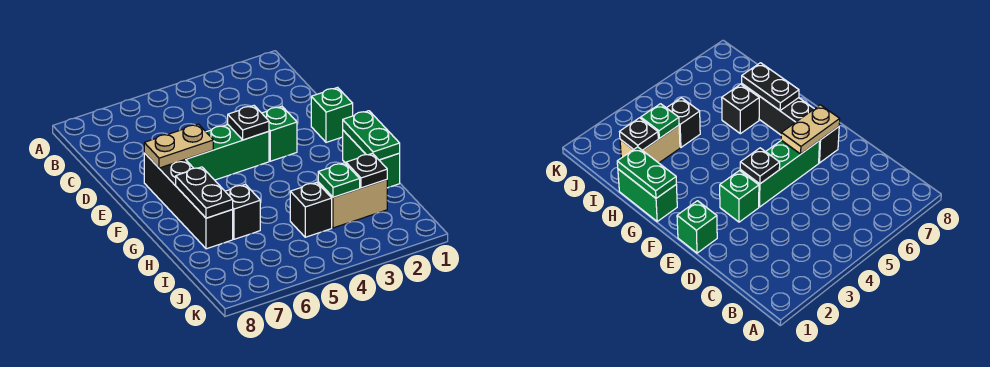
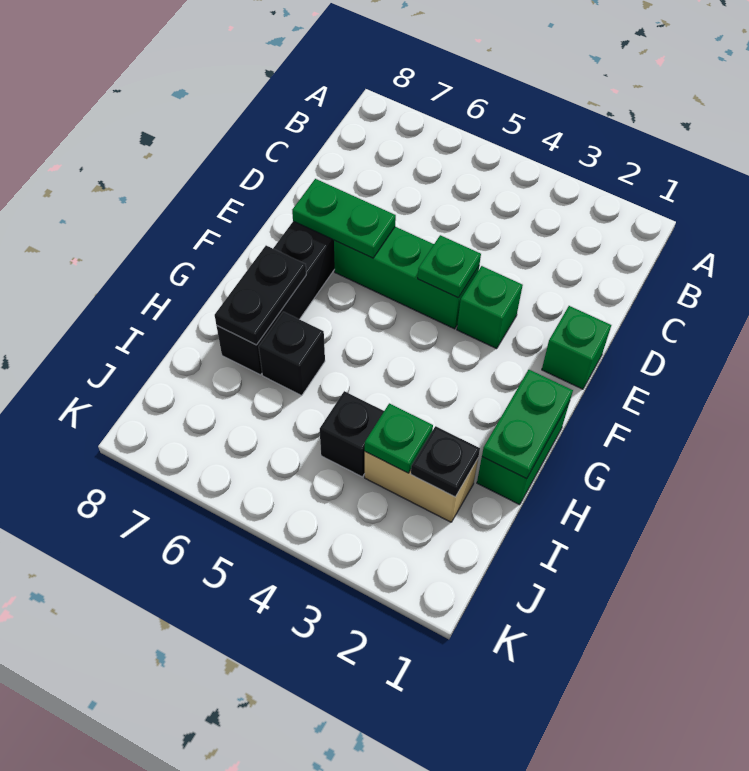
black 1x1 plate [228,106,269,140] -> green 1x1 plate [418,235,481,298]
tan 1x2 plate [144,124,213,168] -> green 1x2 plate [292,179,396,258]

